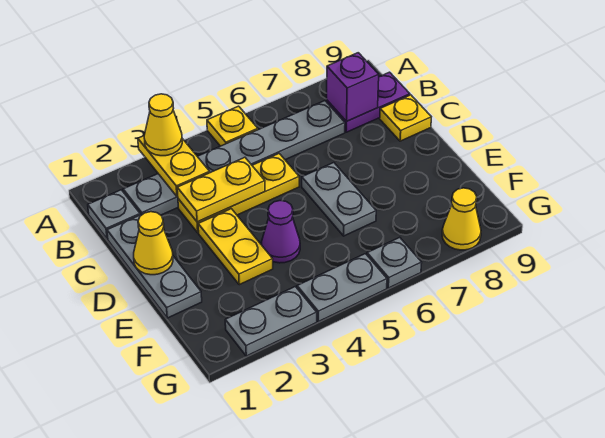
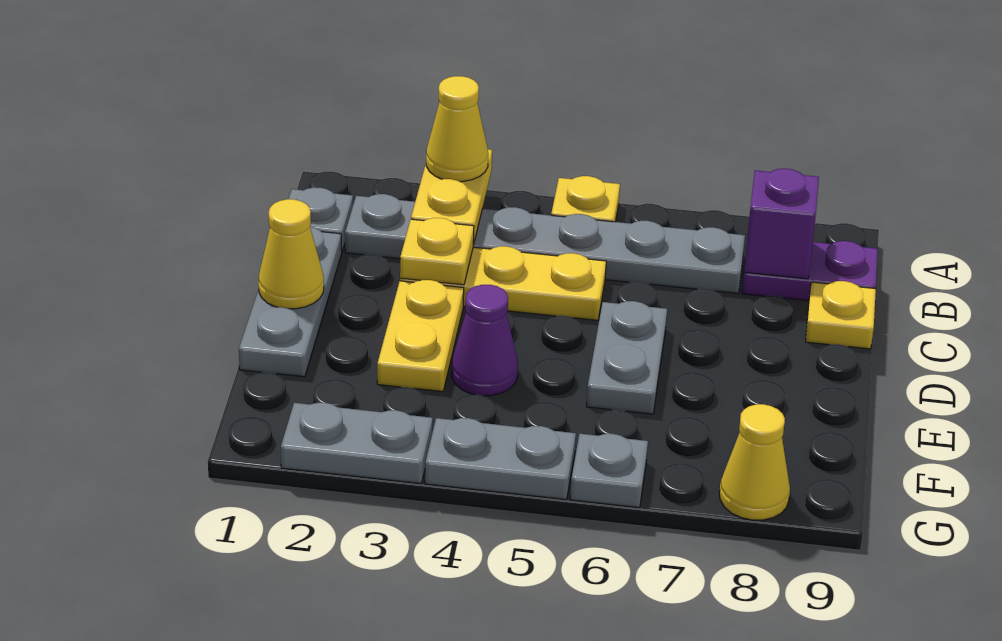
yellow 1x2 plate [177,157,265,222] -> yellow 1x1 plate [400,218,474,285]

